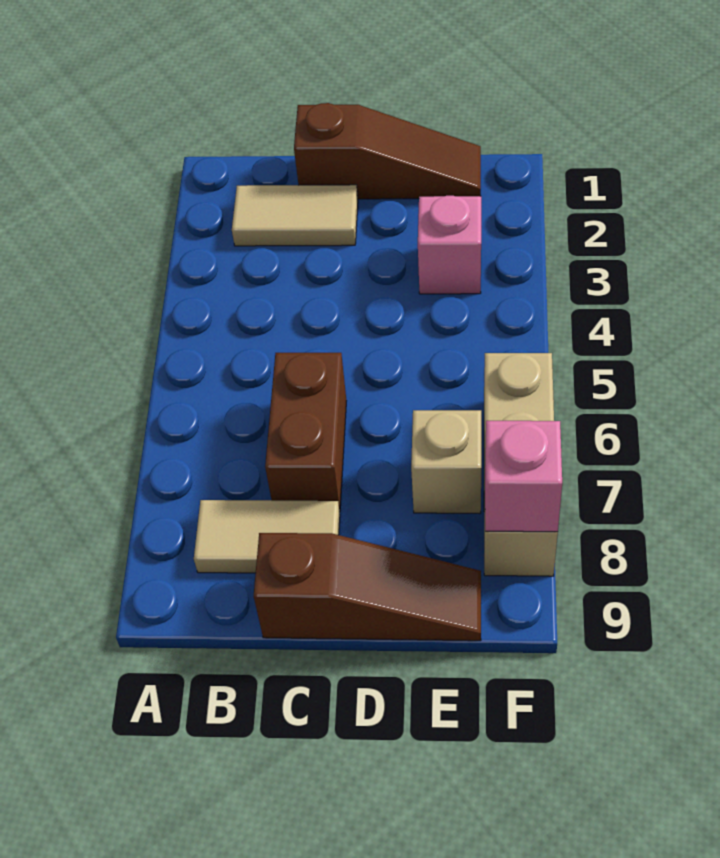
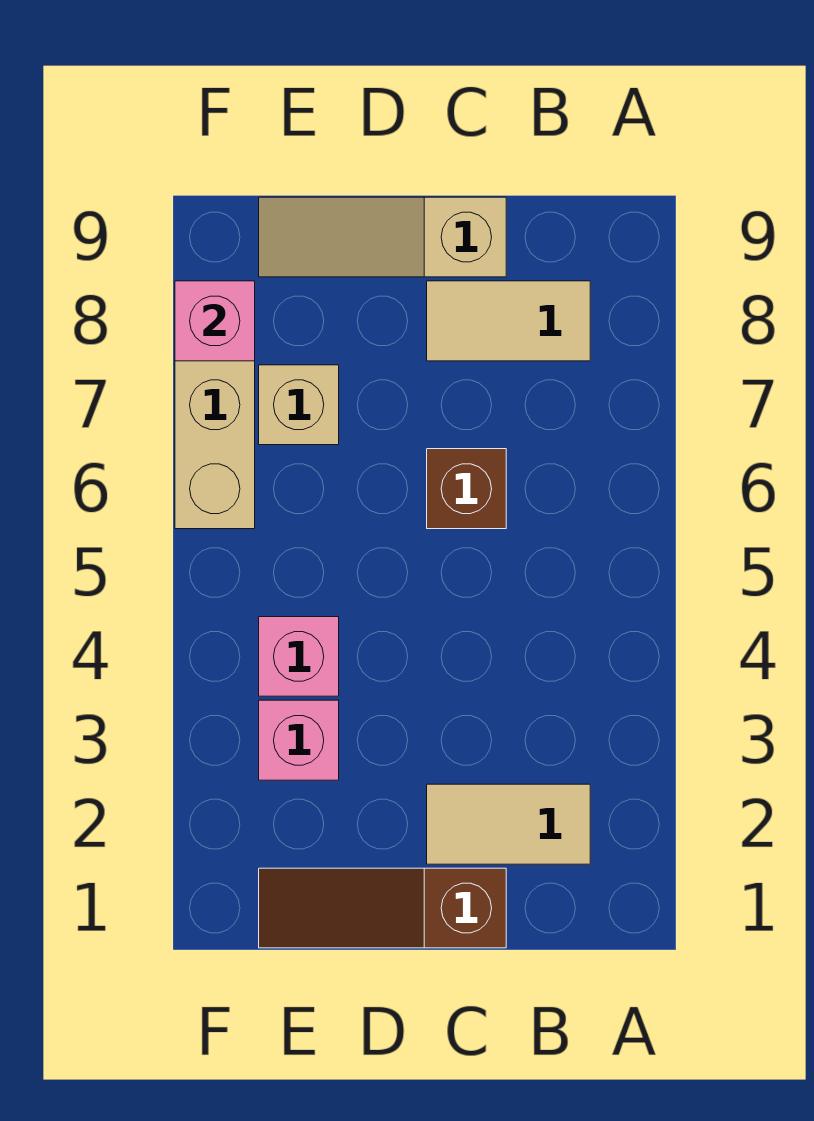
brown 1x2 brick [265,353,346,512] -> brown 1x1 brick [427,449,506,529]
brown 1x3 slope [254,533,481,641] -> tan 1x3 slope [259,197,506,277]
none -> pink 1x1 brick [259,617,339,696]

